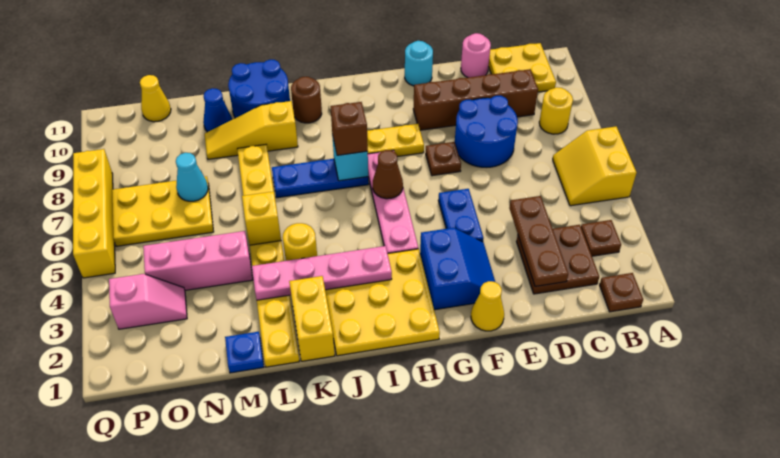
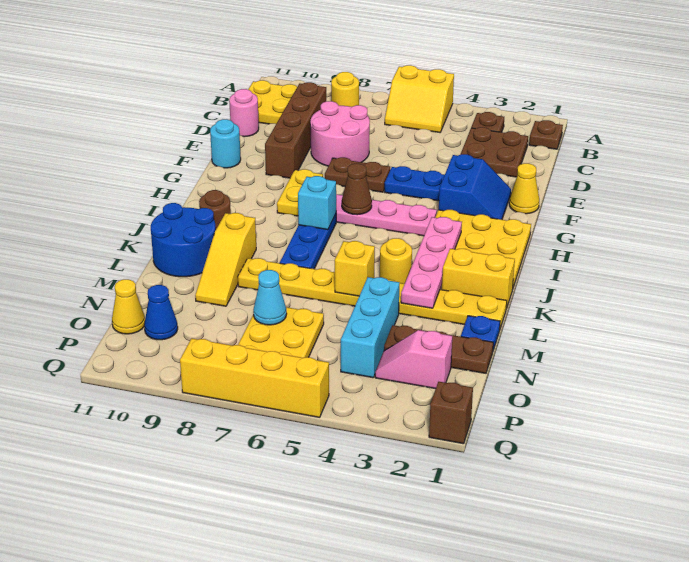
brown 1x3 plate [509,196,568,286] -> brown 1x3 plate moved to [384,325,493,373]
blue 2x2 round brick [455,96,518,167] -> pink 2x2 round brick [310,101,370,166]
blue 2x2 slope [420,228,495,310] -> blue 2x2 slope turned to [439,154,511,220]
brown 1x1 plate [426,142,461,176] -> brown 1x2 plate [325,157,390,192]
brown 1x1 brick [331,102,368,155] -> brown 1x1 brick moved to [429,382,473,444]
pink 1x3 brick [143,231,253,290] -> cyan 1x3 brick [341,277,399,378]
blue 1x1 cone [203,88,232,132] -> blue 1x1 cone moved to [144,285,178,340]
pink 1x2 slope [109,274,187,329] -> pink 1x2 slope turned to [375,330,452,389]

